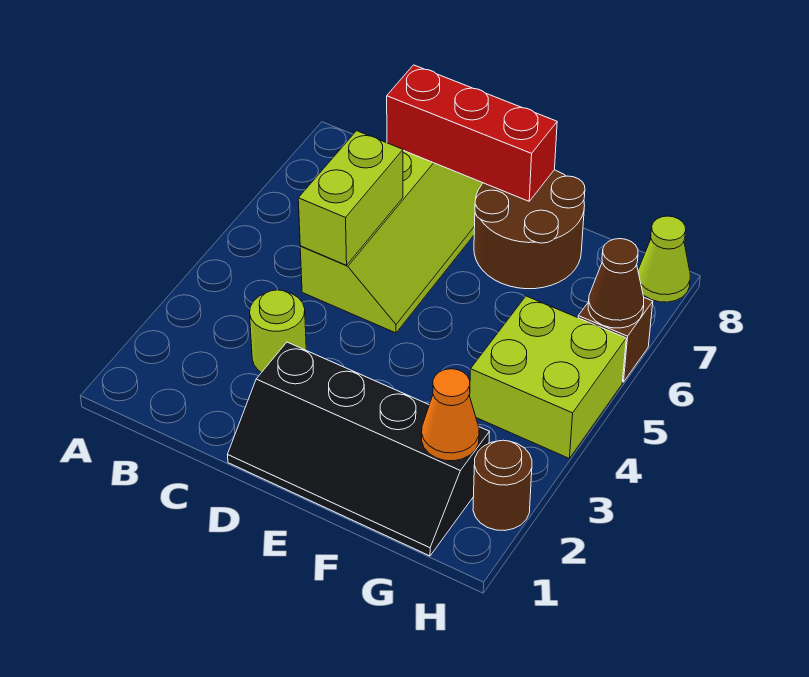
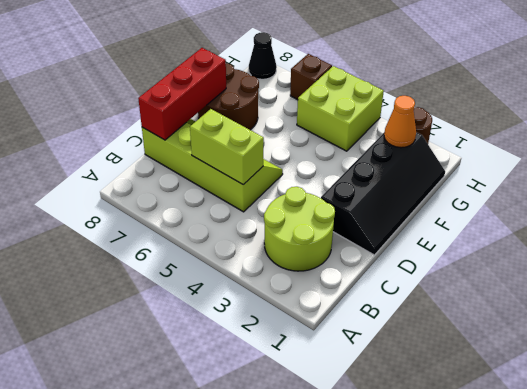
lime 1x1 round brick [250,290,306,373] -> lime 2x2 round brick [264,187,335,271]
brown 1x1 cone [588,239,644,328] -> none
lime 1x1 cone [638,216,690,302] -> black 1x1 cone [249,32,277,79]

